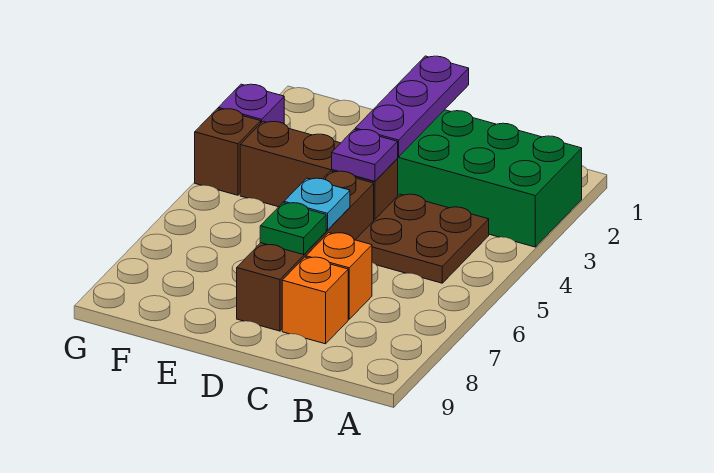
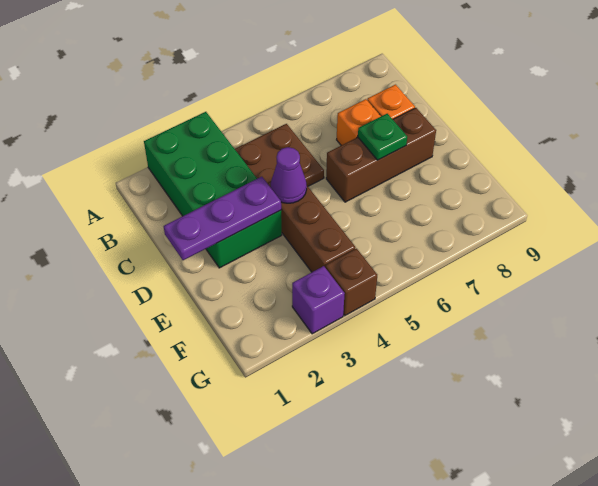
purple 1x1 plate [332,129,398,181] -> purple 1x1 cone [271,147,307,203]
brown 1x4 brick [237,171,374,331] -> brown 1x3 brick [326,108,436,202]
cyan 1x1 plate [284,178,350,230] -> none

